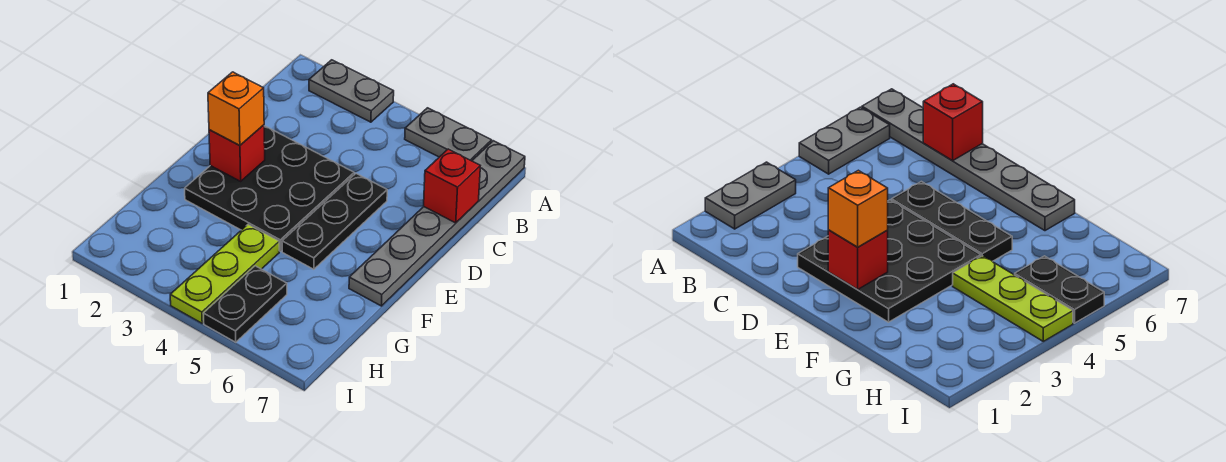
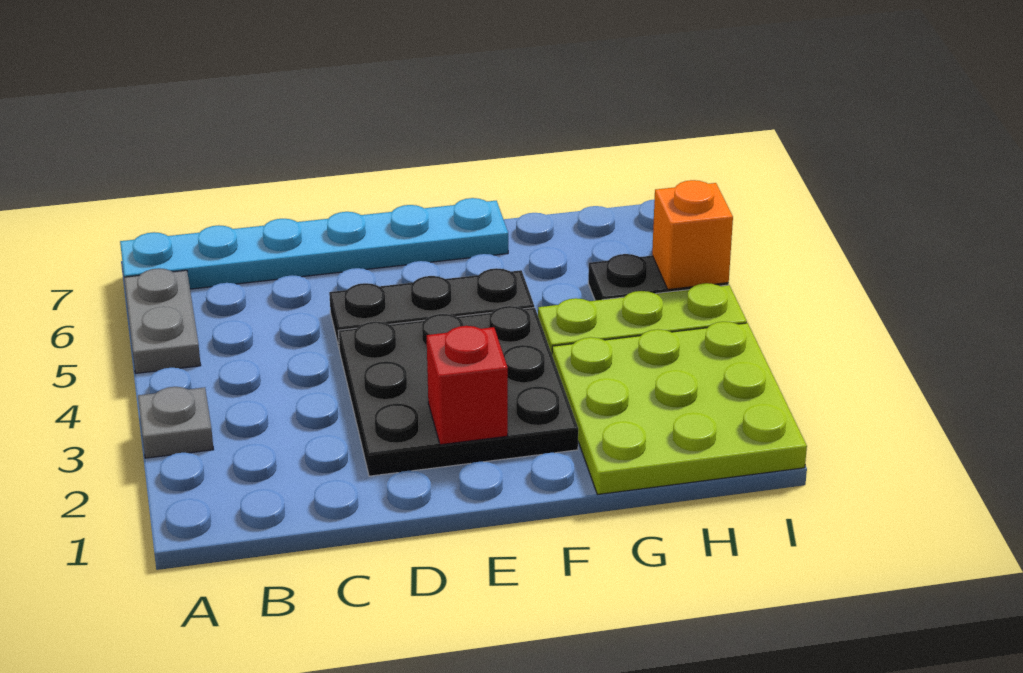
grey 1x2 plate [309,60,394,122] -> grey 1x1 plate [138,387,214,458]
grey 1x6 plate [349,141,525,306] -> cyan 1x6 plate [120,198,508,289]
red 1x1 brick [424,149,480,223] -> none
orange 1x1 brick [208,72,264,146] -> orange 1x1 brick moved to [652,180,733,290]
none -> lime 3x3 plate [552,322,807,495]

